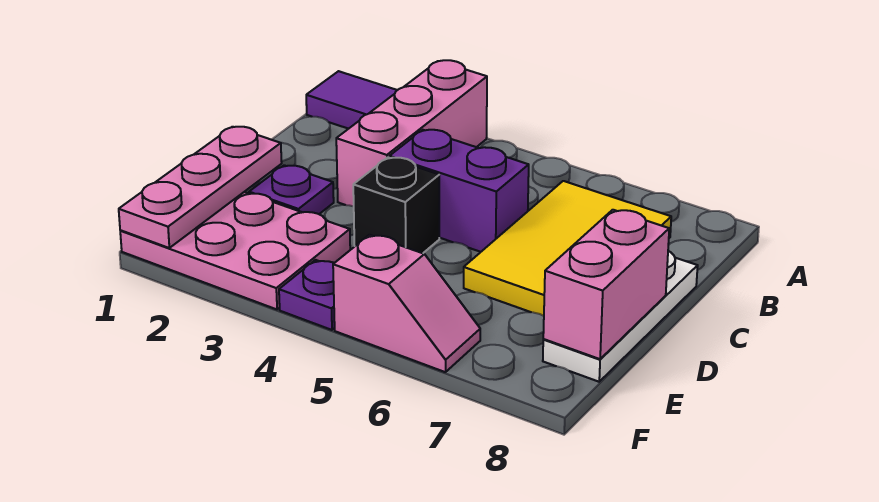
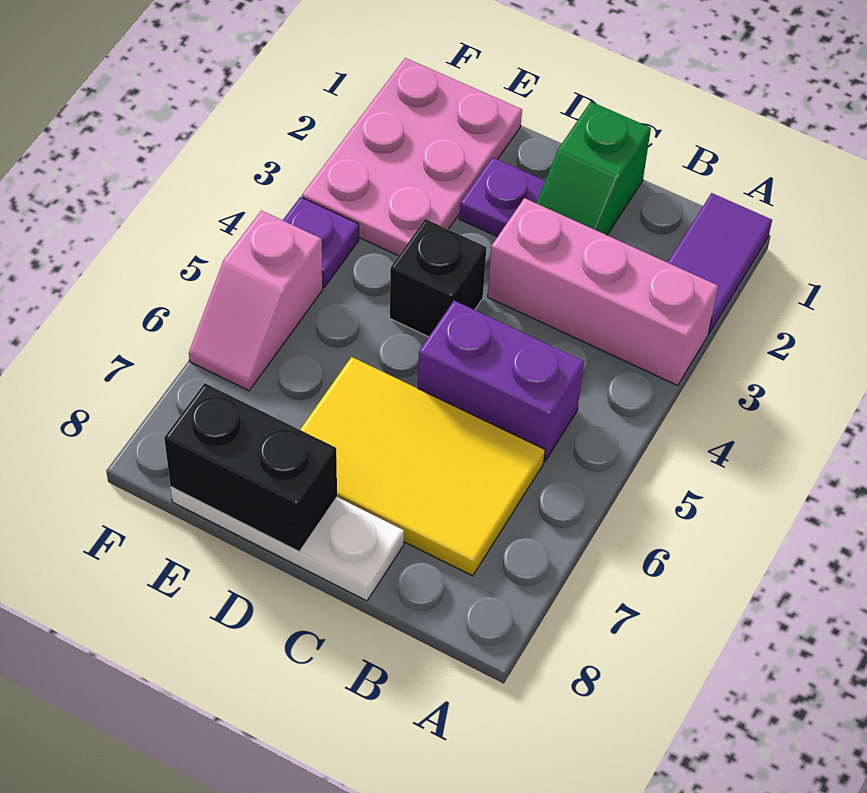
none -> green 1x2 slope [537,102,651,235]
purple 1x2 brick [389,130,529,252] -> purple 1x2 brick turned to [418,301,584,462]
pink 1x3 plate [119,127,282,248] -> none
pink 1x2 brick [543,210,669,359] -> black 1x2 brick [164,383,337,551]

